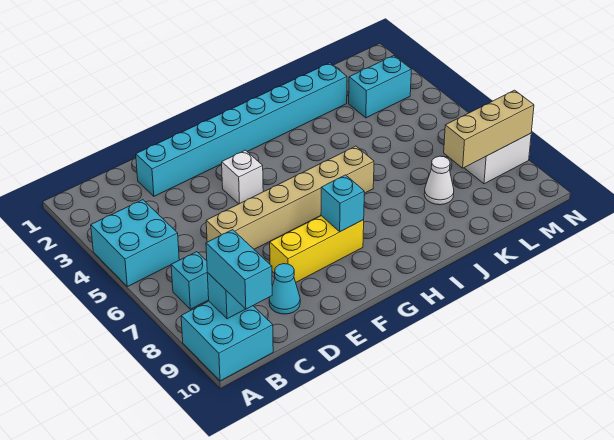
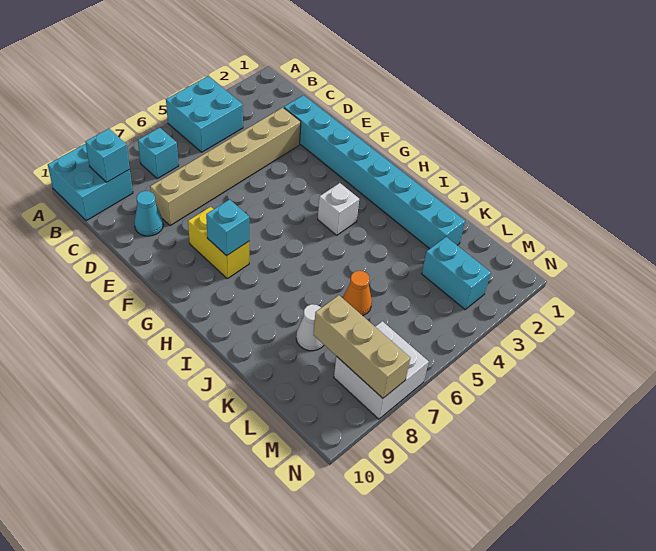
cyan 1x2 brick [206,230,272,309] -> none
tan 1x6 brick [206,146,374,249] -> tan 1x6 brick turned to [150,107,301,226]
yellow 1x3 brick [270,216,364,282] -> yellow 1x2 brick [188,207,249,279]
white 1x1 brick [222,150,263,204] -> white 1x1 brick moved to [318,183,359,235]
none -> orange 1x1 cone [343,271,372,316]

